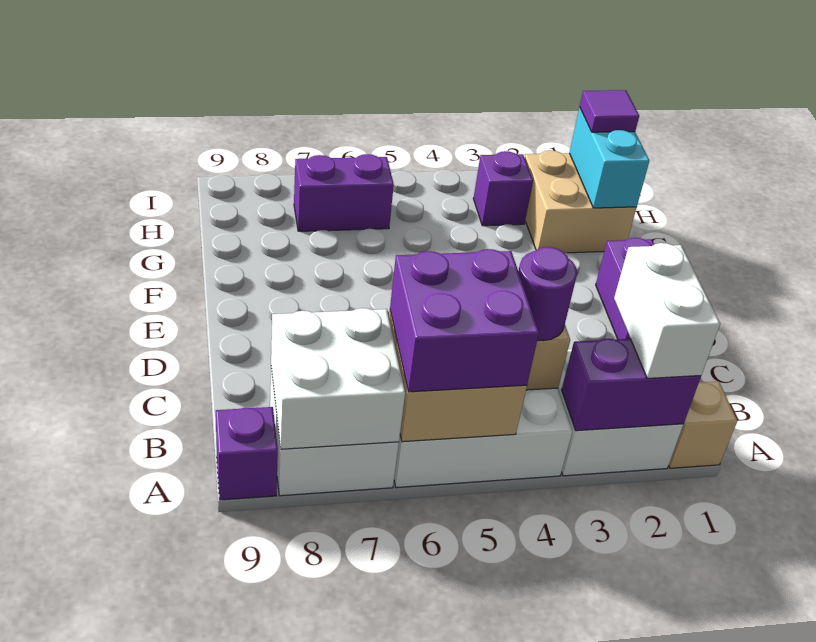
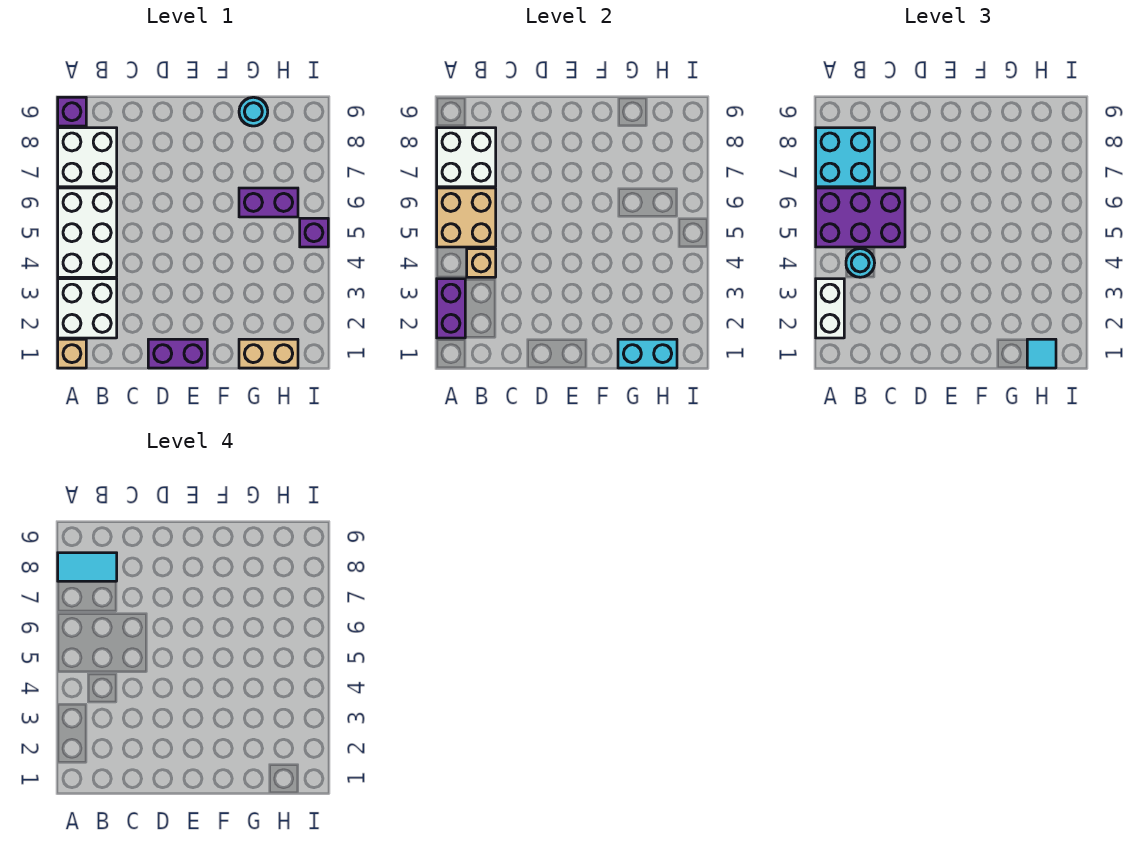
white 1x2 brick [614,243,720,378] -> white 1x2 brick turned to [816,279,844,338]
purple 2x2 brick [390,249,539,392] -> purple 2x3 brick [816,188,905,247]
none -> cyan 2x2 brick [816,128,875,187]
none -> cyan 1x2 tile [58,553,117,581]
purple 1x1 round brick [518,247,577,341] -> cyan 1x1 round brick [846,249,875,277]
tan 2x2 brick [524,150,637,253] -> tan 1x2 brick [239,339,298,368]
none -> cyan 1x1 round brick [239,97,268,126]
purple 1x1 tile [580,90,639,132] -> cyan 1x1 tile [1027,339,1056,368]
purple 1x1 brick [473,151,533,226] -> purple 1x1 brick moved to [300,218,328,247]
purple 1x2 brick [294,154,394,231] -> purple 1x2 brick turned to [239,188,298,217]

